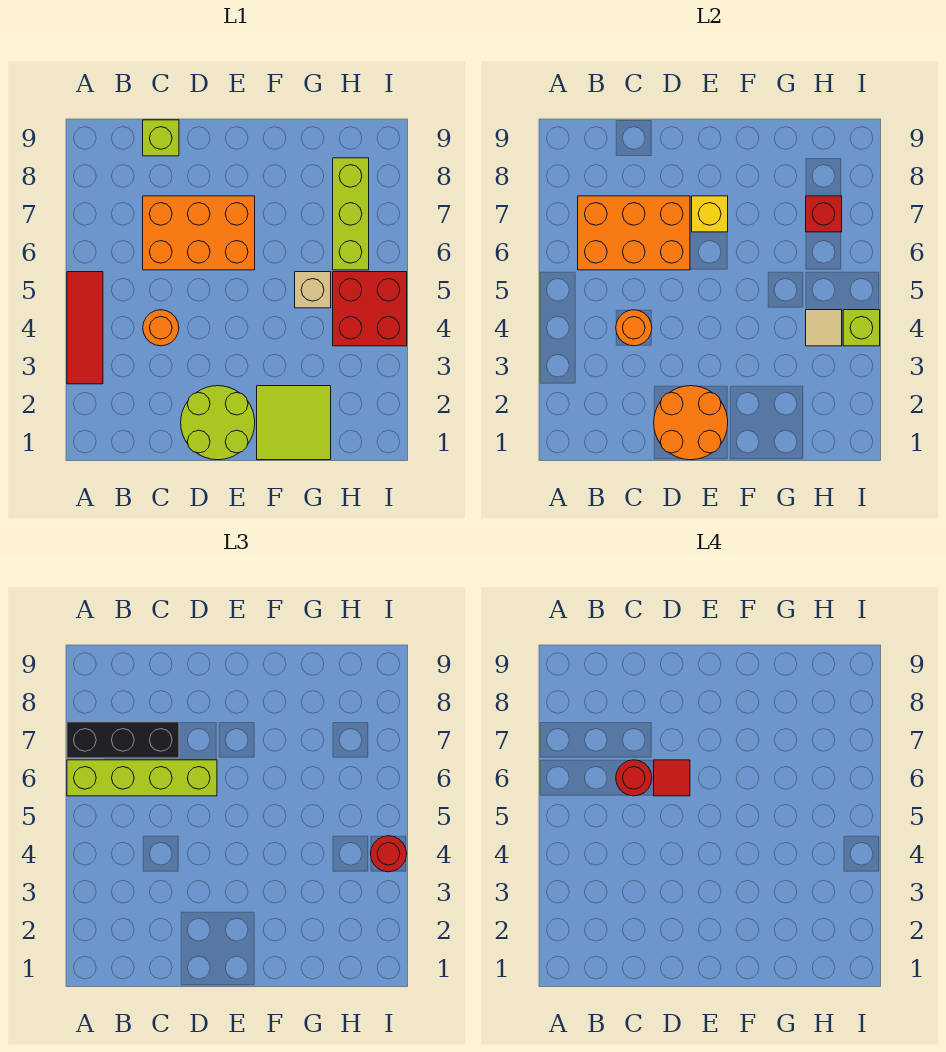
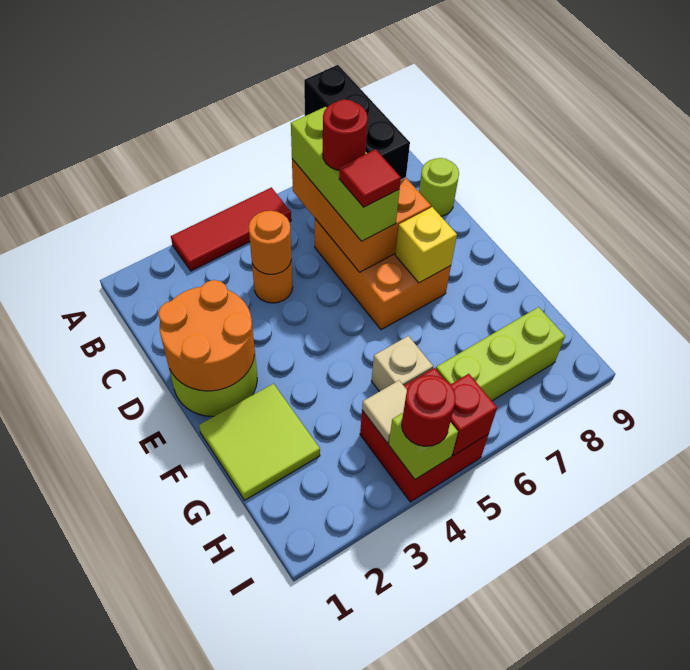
lime 1x4 brick [67,760,217,796] -> lime 1x3 brick [291,107,399,241]
lime 1x1 brick [143,120,179,156] -> lime 1x1 round brick [419,158,459,216]
red 1x1 brick [806,196,842,232] -> red 1x1 brick moved to [450,374,497,456]

